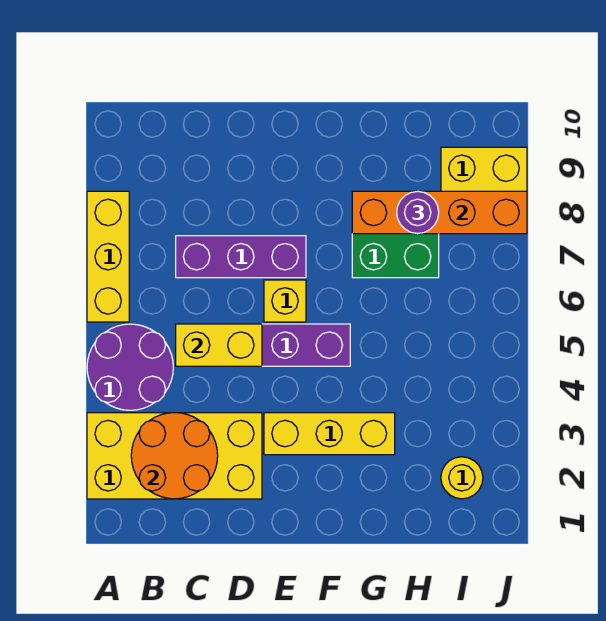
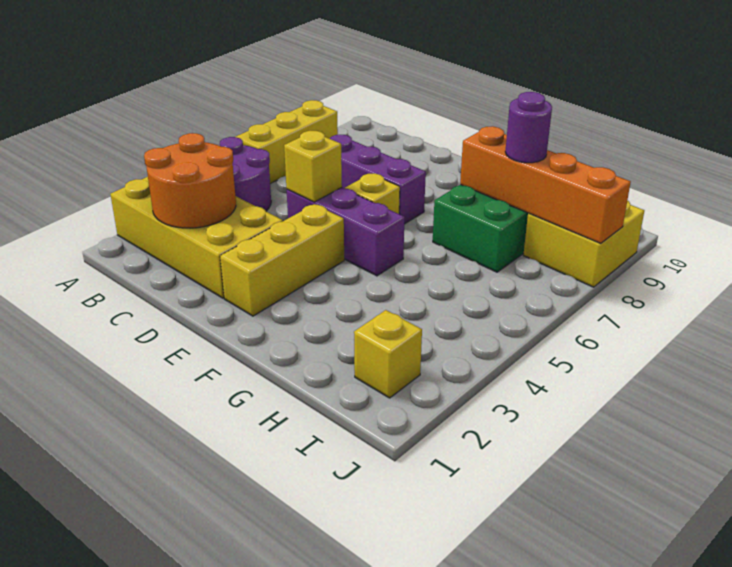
yellow 1x2 brick [176,324,262,366] -> yellow 1x1 brick [284,131,342,202]
yellow 1x3 brick [264,413,395,455] -> yellow 1x3 brick turned to [220,204,344,316]
yellow 1x1 round brick [441,457,483,499] -> yellow 1x1 brick [354,310,422,398]

